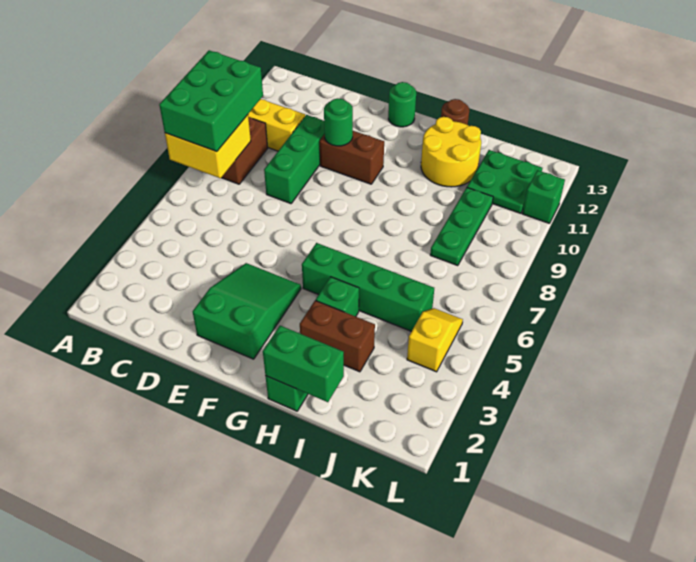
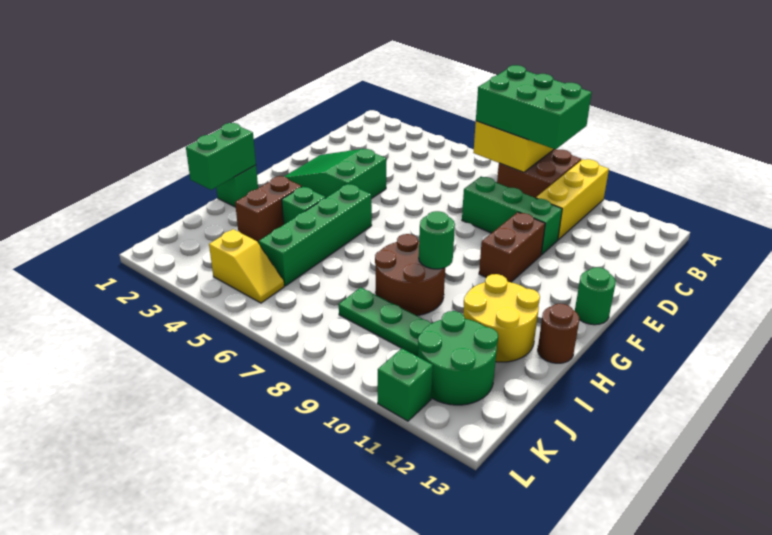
green 2x3 slope [193,263,301,359] -> green 2x3 slope turned to [284,149,386,199]
green 1x1 round brick [324,98,353,146] -> green 1x1 round brick moved to [419,211,455,269]
none -> brown 2x2 round brick [375,234,445,316]
green 2x2 plate [467,150,542,213] -> green 2x2 round brick [418,311,498,405]

